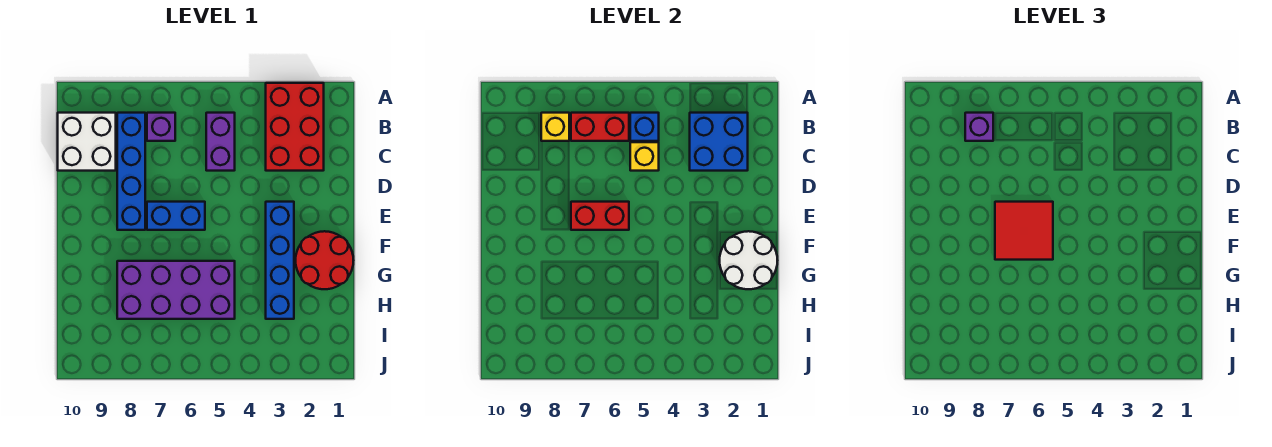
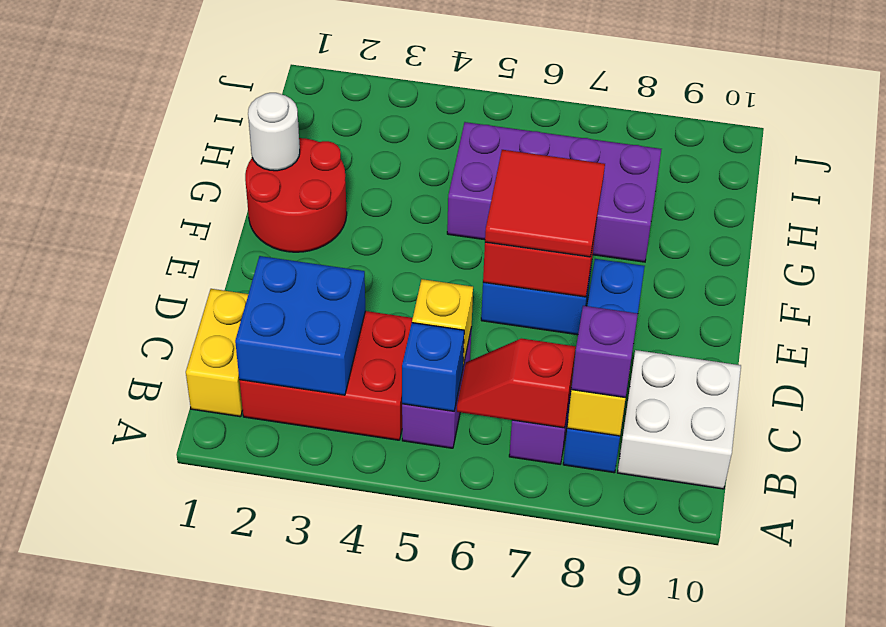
red 2x3 brick [266,83,324,171] -> red 2x3 brick turned to [239,311,413,440]
none -> yellow 1x2 brick [186,289,248,417]
red 1x2 brick [571,113,629,141] -> red 1x2 slope [457,339,576,428]
blue 1x4 brick [266,202,294,319] -> none
white 2x2 round brick [720,231,777,289] -> white 1x1 round brick [248,93,300,171]

